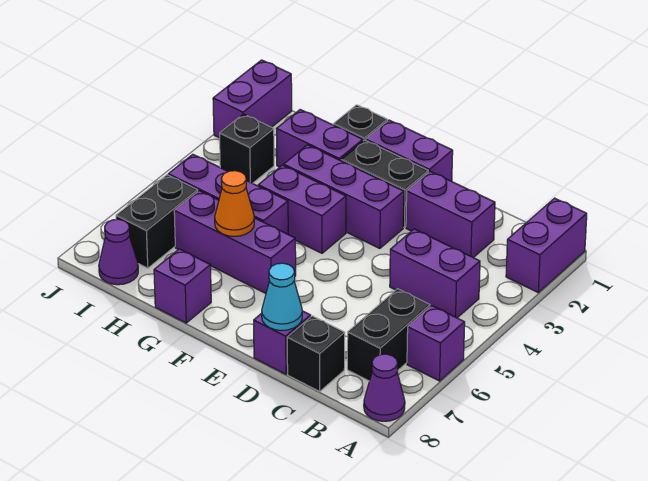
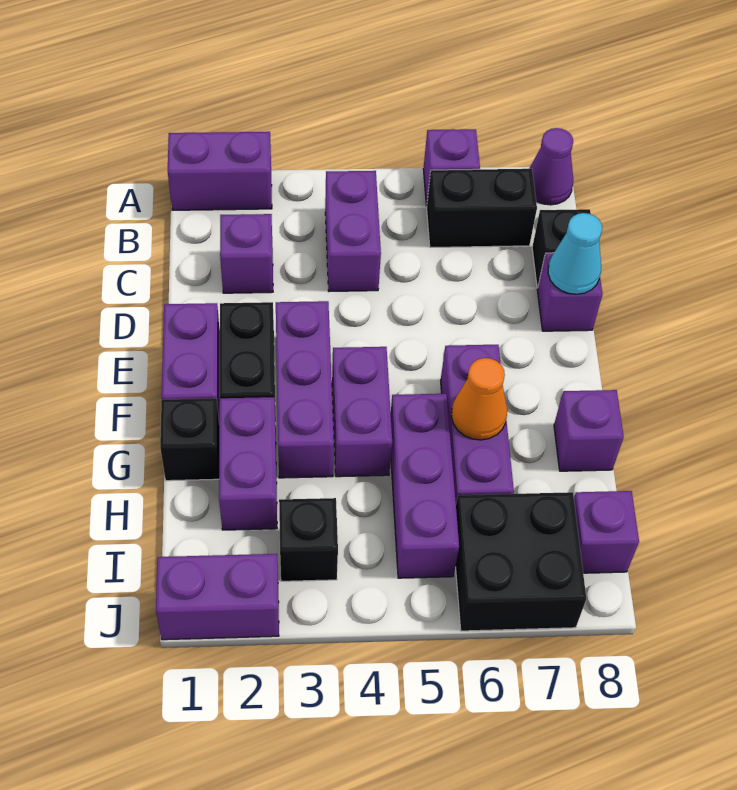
purple 1x2 brick [406,171,495,258] -> purple 1x1 brick [220,214,273,293]
black 1x2 brick [116,175,198,268] -> black 2x2 brick [455,492,586,631]
purple 1x1 cone [99,219,138,285] -> purple 1x1 brick [574,491,639,573]

